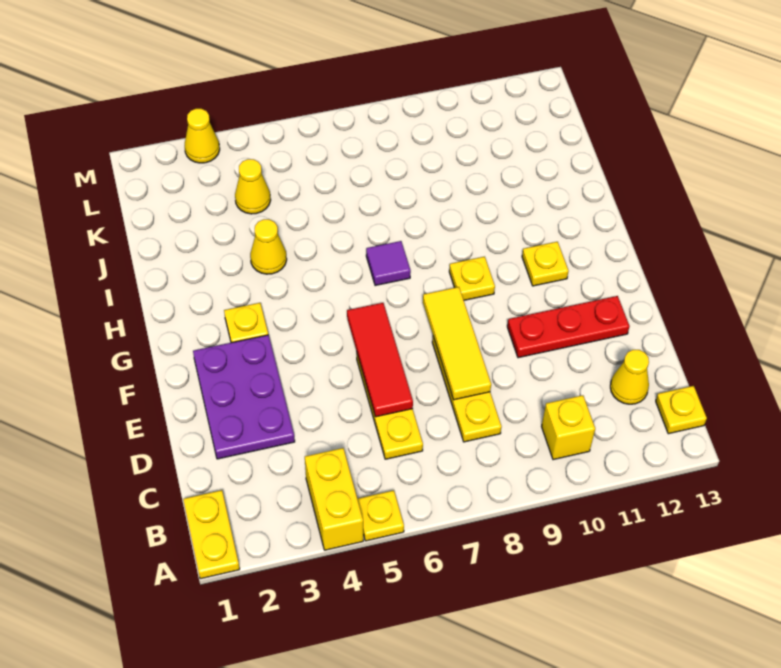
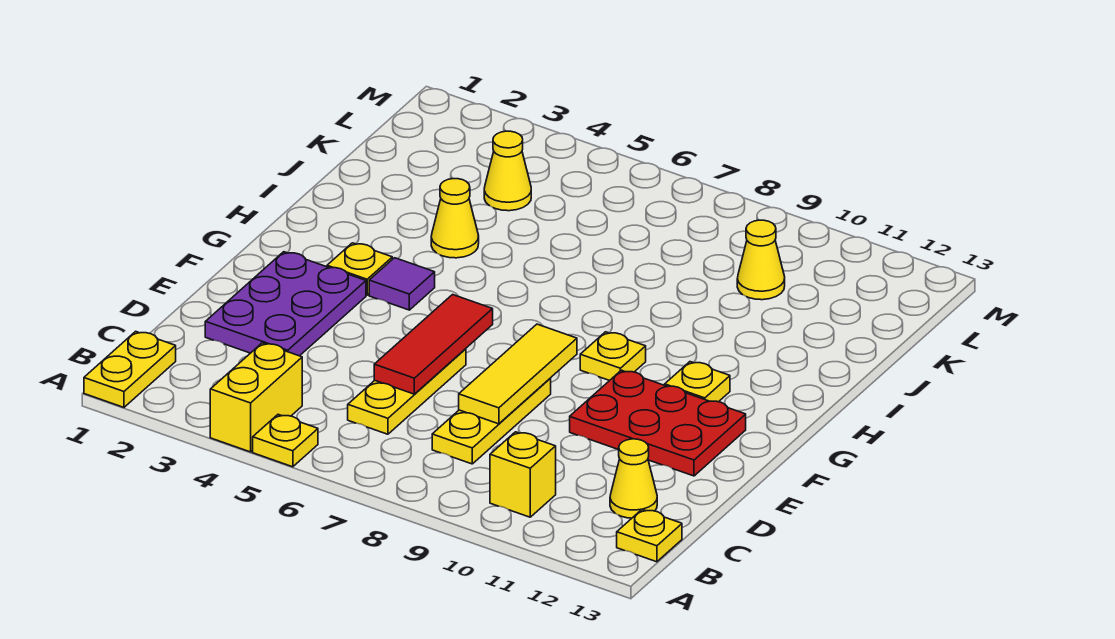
red 1x3 plate [507,296,630,358] -> red 2x3 plate [570,370,746,476]
purple 1x1 tile [366,241,411,286] -> purple 1x1 tile moved to [369,258,435,310]
yellow 1x1 cone [185,109,220,163] -> yellow 1x1 cone moved to [737,220,785,300]

